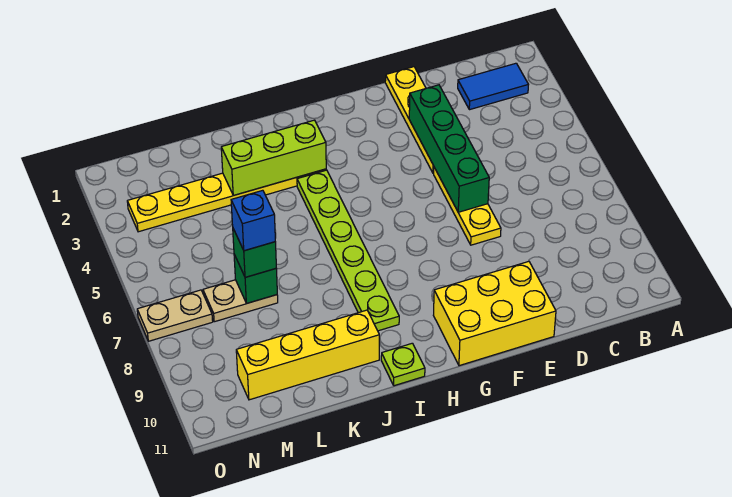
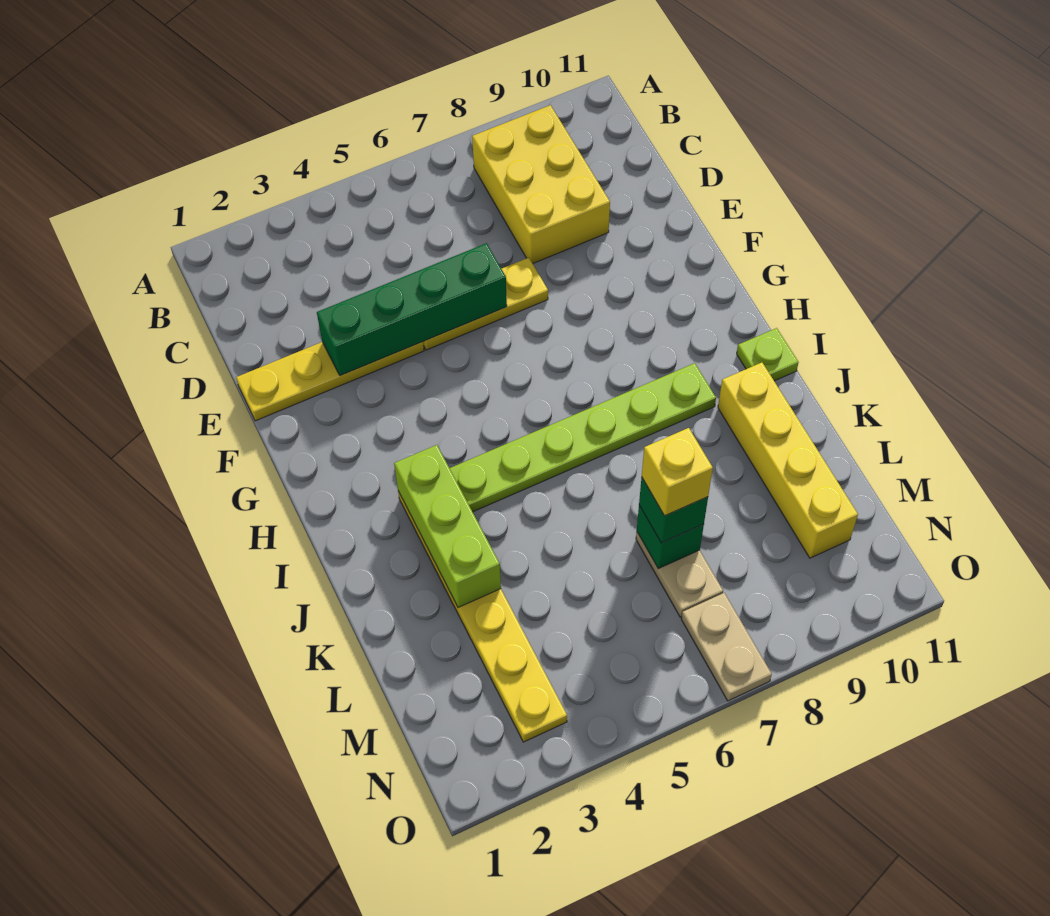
blue 1x2 tile [458,63,528,110] -> none
yellow 2x3 brick [433,262,556,366] -> yellow 2x3 brick moved to [472,105,610,263]
blue 1x1 brick [231,190,275,251] -> yellow 1x1 brick [642,428,713,516]

